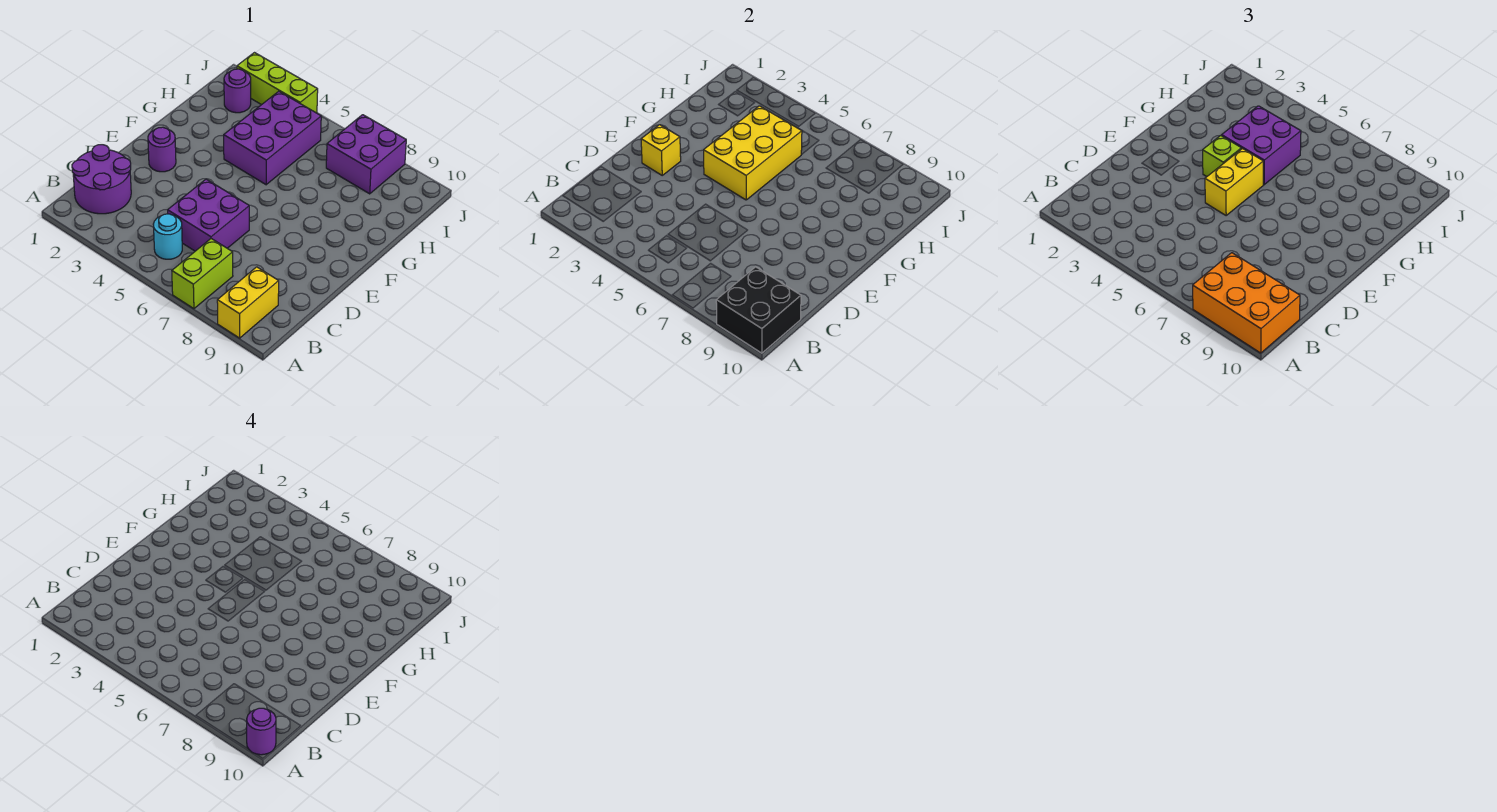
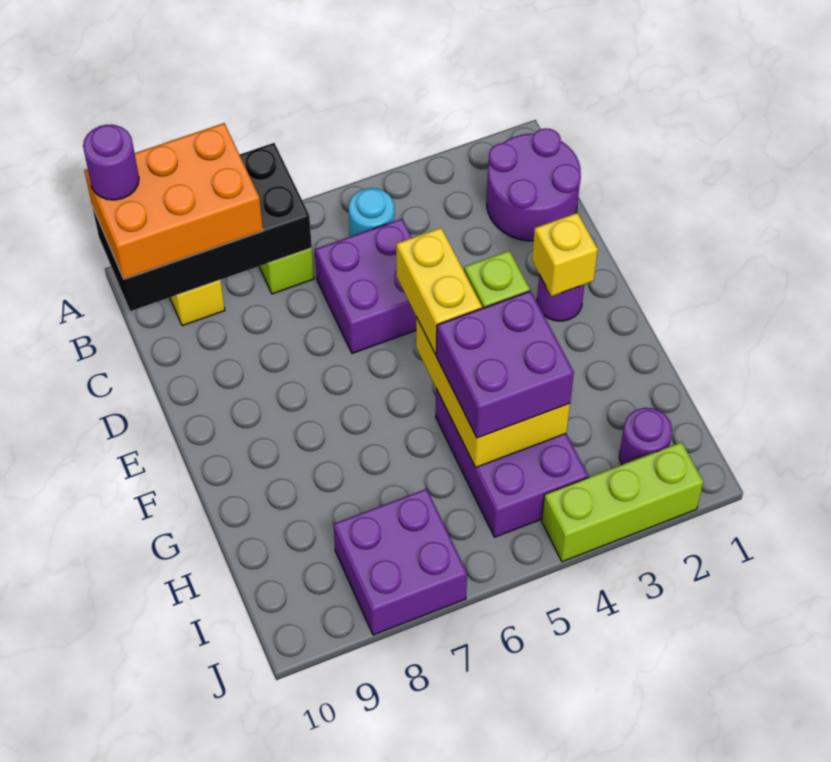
black 2x2 brick [716,267,801,353] -> black 2x4 brick [92,143,312,311]

